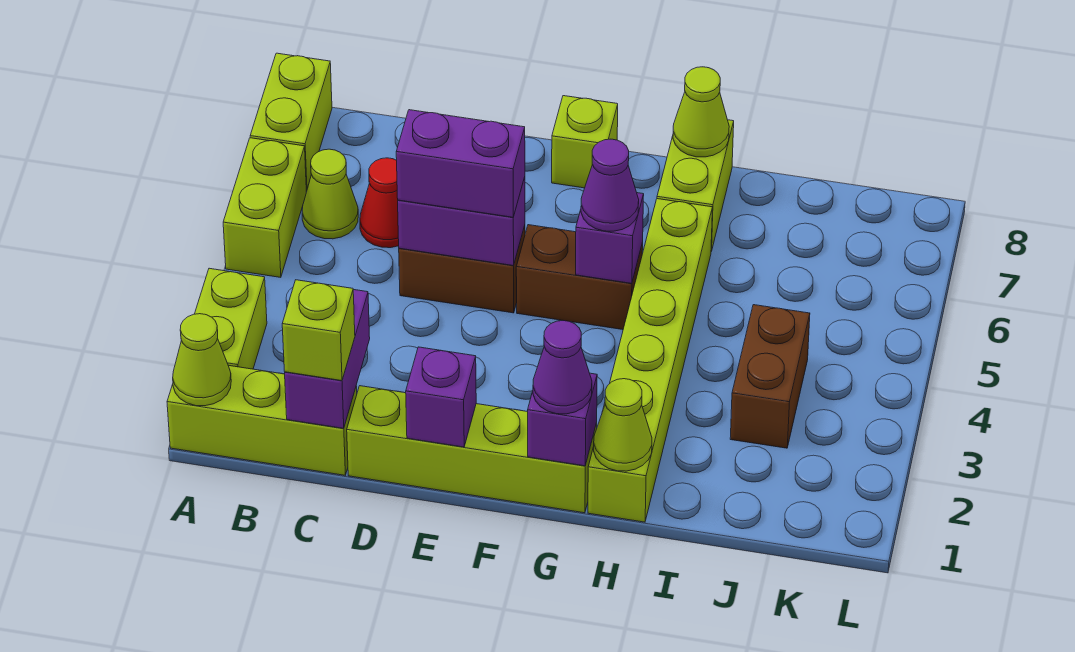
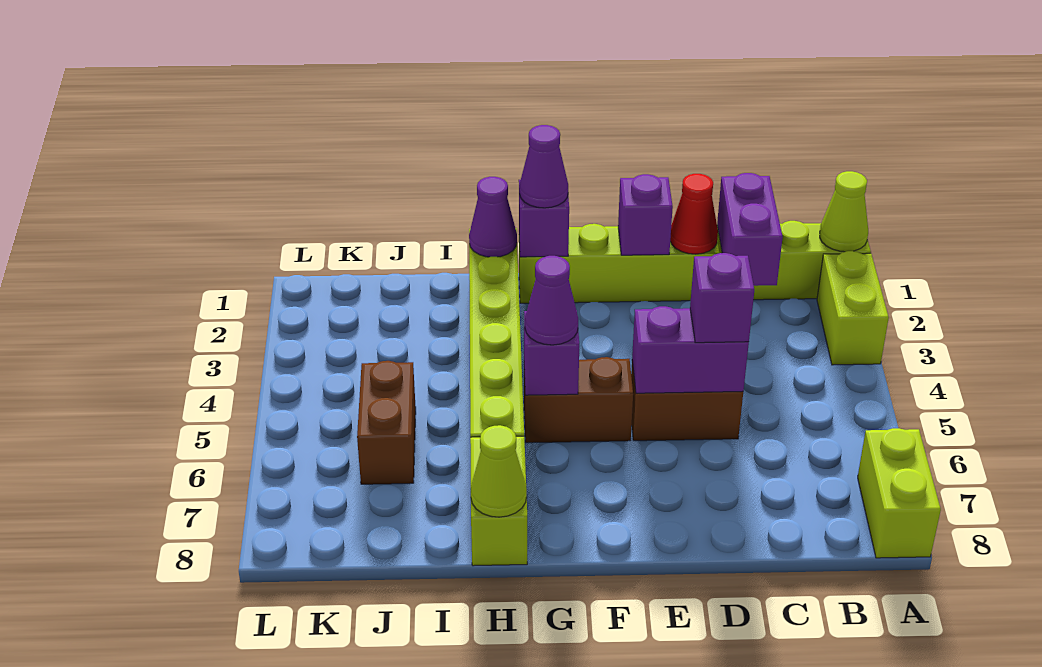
lime 1x2 brick [223,138,306,277] -> none
lime 1x1 cone [302,149,358,239] -> none
lime 1x1 brick [282,280,355,381] -> none
red 1x1 cone [360,158,399,248] -> red 1x1 cone moved to [670,174,718,254]
purple 1x2 brick [396,110,525,217] -> purple 1x1 brick [690,253,754,343]
lime 1x1 brick [552,96,618,188] -> none
lime 1x1 cone [594,379,652,471] -> purple 1x1 cone [469,177,517,257]
brown 1x2 brick [730,305,810,448] -> brown 1x2 brick moved to [357,361,416,484]

